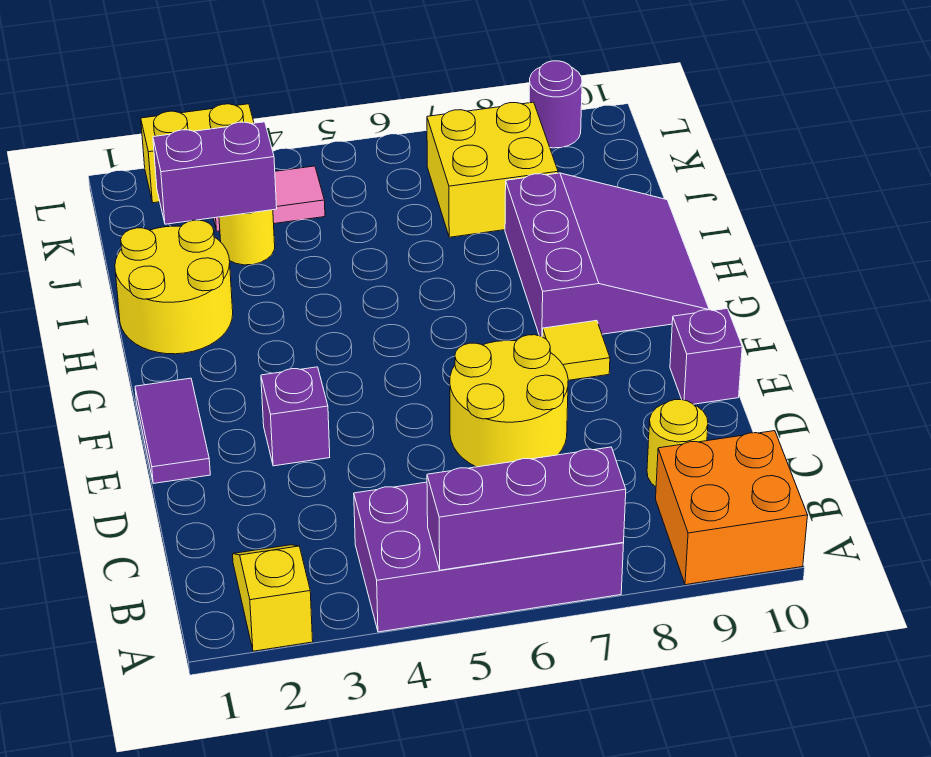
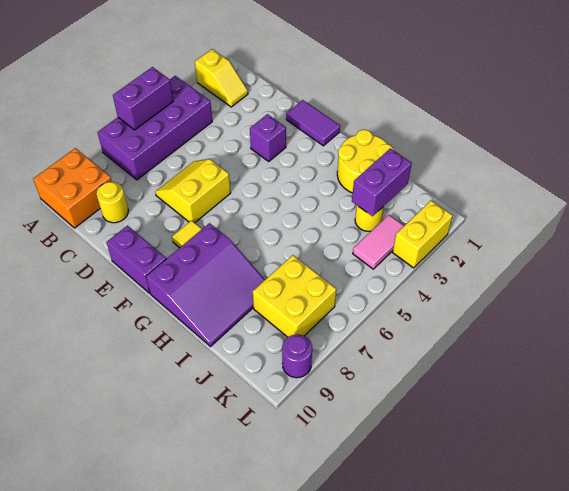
purple 1x3 brick [427,447,626,570] -> purple 1x2 brick [113,67,173,130]
yellow 2x2 round brick [450,335,568,467] -> yellow 2x2 slope [155,159,231,223]
purple 1x1 brick [670,308,742,404] -> purple 1x2 brick [107,226,166,293]
purple 3x3 slope [505,173,709,336] -> purple 3x3 slope turned to [146,223,265,347]

